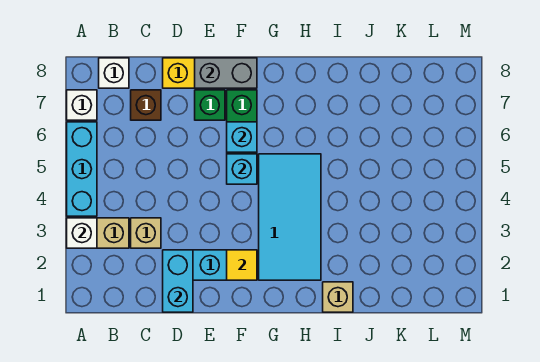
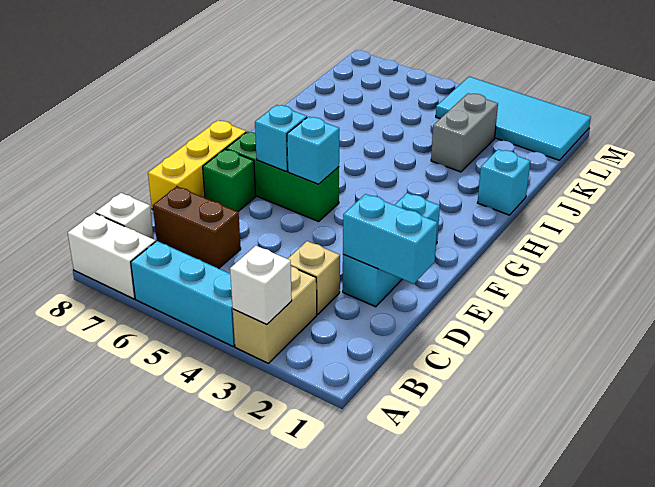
white 1x1 brick [67,90,97,120] -> white 1x2 brick [68,213,155,299]
brown 1x1 brick [131,90,161,120] -> brown 1x2 brick [153,186,241,269]
grey 1x2 brick [195,58,257,88] -> grey 1x2 brick moved to [431,93,498,172]
yellow 1x1 tile [227,250,257,280] -> none
cyan 2x4 tile [259,154,321,280] -> cyan 2x4 tile moved to [436,77,591,160]
tan 1x1 brick [323,282,353,312] -> cyan 1x1 brick [477,149,530,215]

